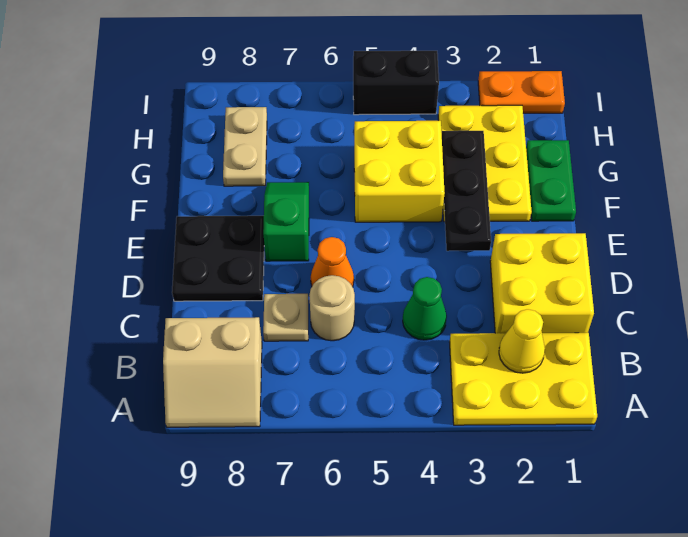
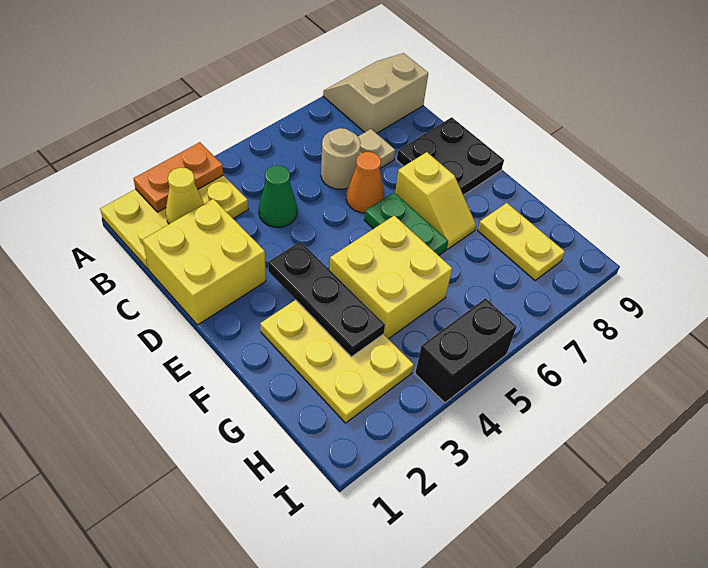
green 1x2 slope [263,182,309,261] -> yellow 1x2 slope [395,152,476,249]
green 1x2 plate [526,140,576,221] -> green 1x2 plate moved to [364,193,448,255]
tan 1x2 plate [223,107,267,186] -> yellow 1x2 plate [478,203,565,280]
orange 1x2 plate [478,71,565,113] -> orange 1x2 plate moved to [133,142,223,212]

